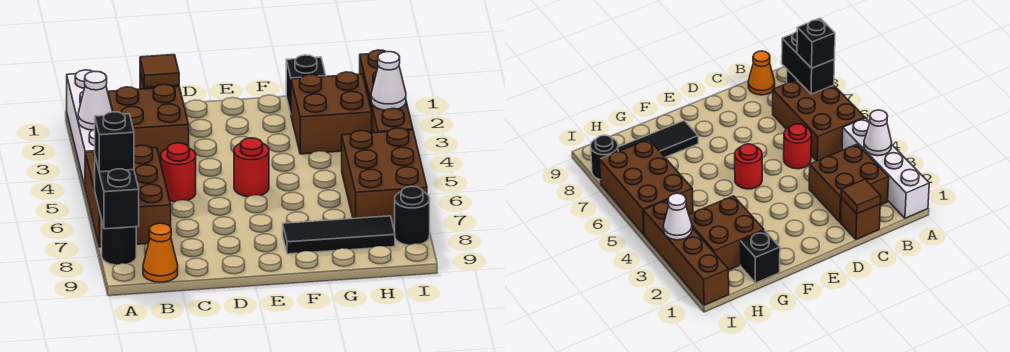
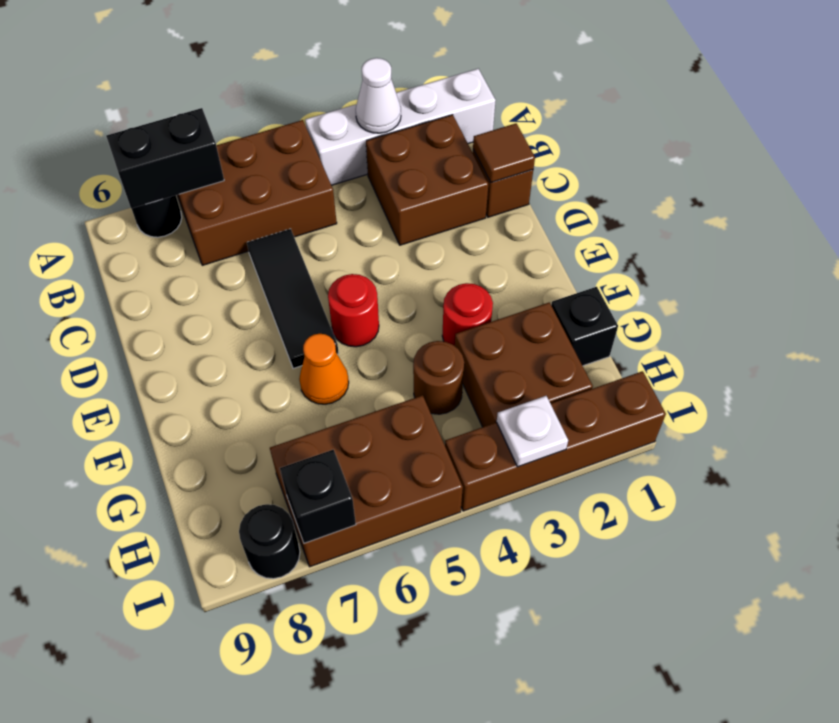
black 1x1 brick [95,112,134,172] -> black 1x1 brick moved to [280,450,356,543]
orange 1x1 cone [143,223,178,282] -> orange 1x1 cone moved to [299,334,349,404]
red 1x1 round brick [161,143,196,202] -> red 1x1 round brick moved to [442,283,493,346]
black 1x3 tile [283,216,395,254] -> black 1x3 tile moved to [247,229,339,369]
none -> brown 1x1 round brick [413,341,464,414]
white 1x1 cone [371,52,406,110] -> white 1x1 plate [497,396,568,467]

